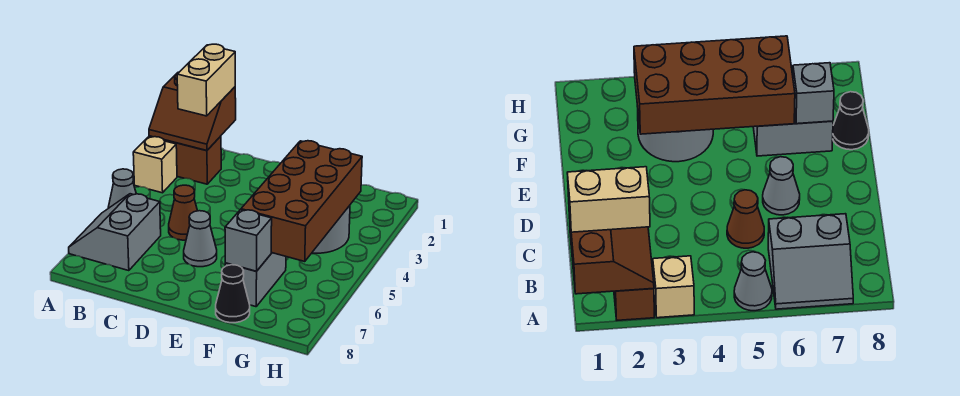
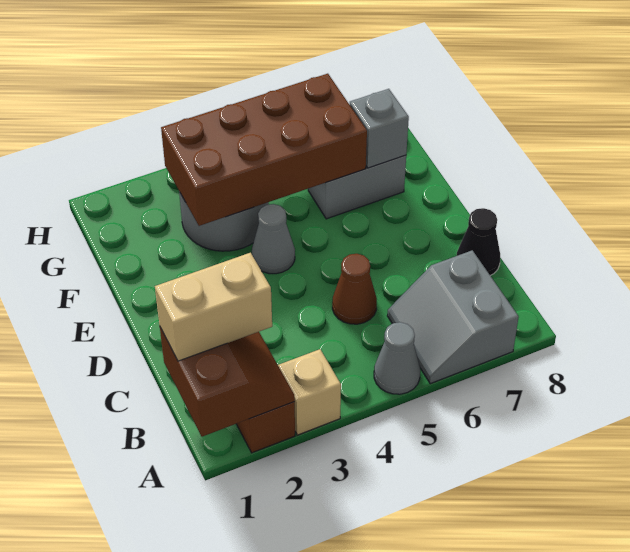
grey 2x2 slope [69,194,161,271] -> grey 2x2 slope turned to [387,250,519,384]
grey 1x1 cone [184,211,217,267] -> grey 1x1 cone moved to [252,204,295,274]
black 1x1 cone [216,265,250,323] -> black 1x1 cone moved to [457,208,500,276]

